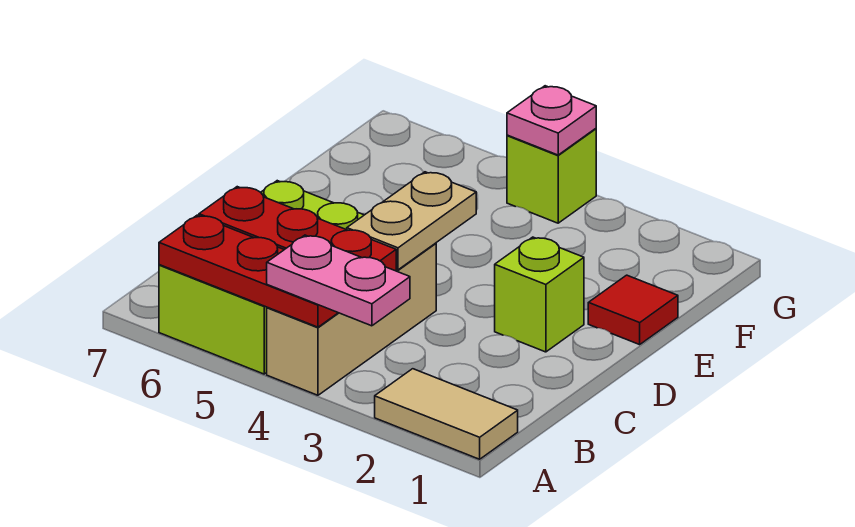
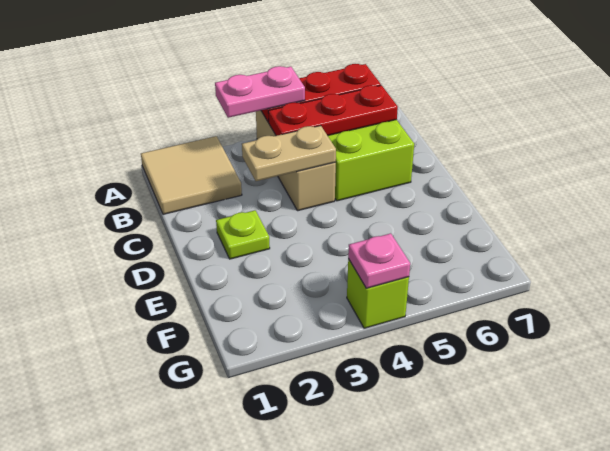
tan 1x2 tile [375,369,518,459] -> tan 2x2 tile [141,136,242,214]
tan 1x2 plate [347,172,476,270] -> tan 1x2 plate turned to [242,126,336,181]
lime 1x1 brick [495,237,584,352] -> lime 1x1 plate [216,210,270,259]
red 1x1 tile [588,275,678,345] -> none

